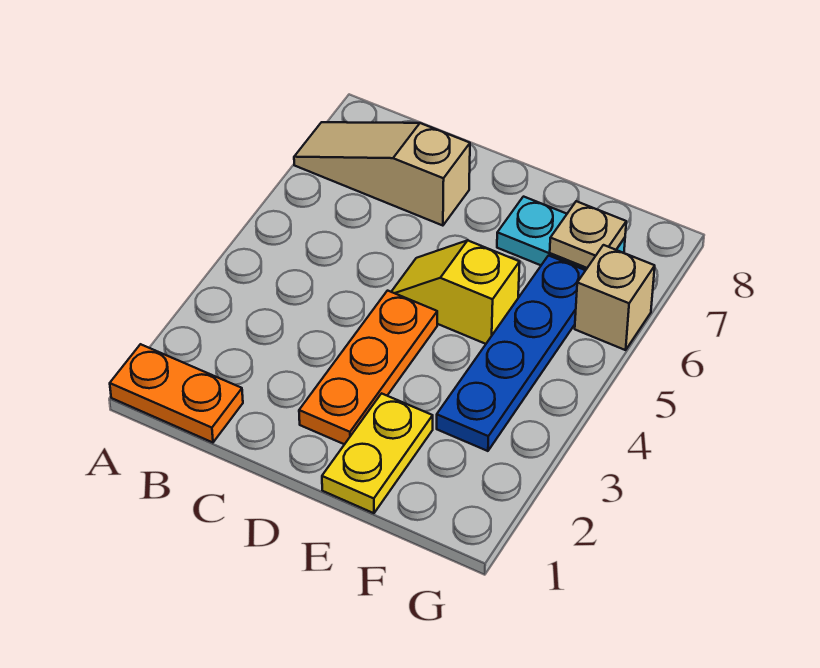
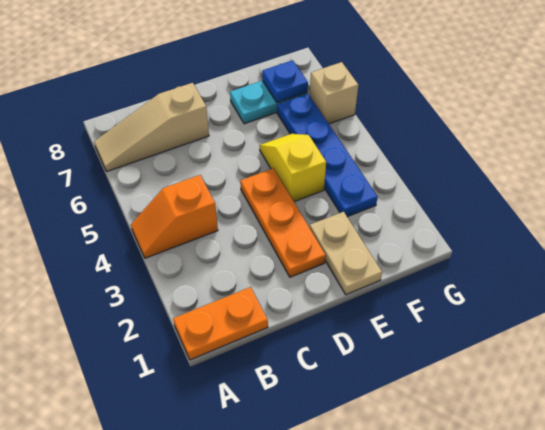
none -> orange 1x2 slope [131,175,218,258]
yellow 1x2 slope [391,240,520,344] -> yellow 1x2 slope turned to [260,134,326,202]
yellow 1x2 plate [322,393,433,513] -> tan 1x2 plate [310,212,382,295]
tan 1x1 plate [550,201,626,268] -> blue 1x1 plate [262,60,308,103]

